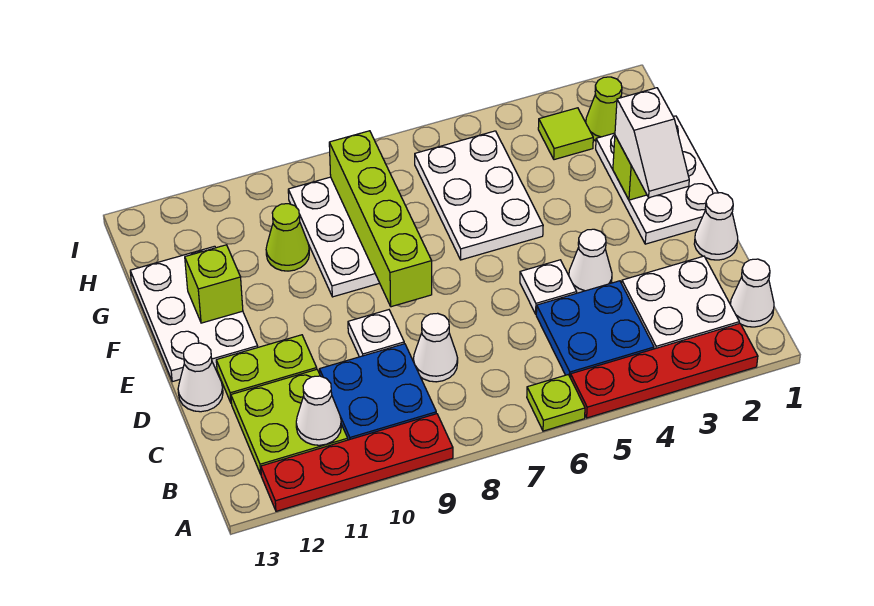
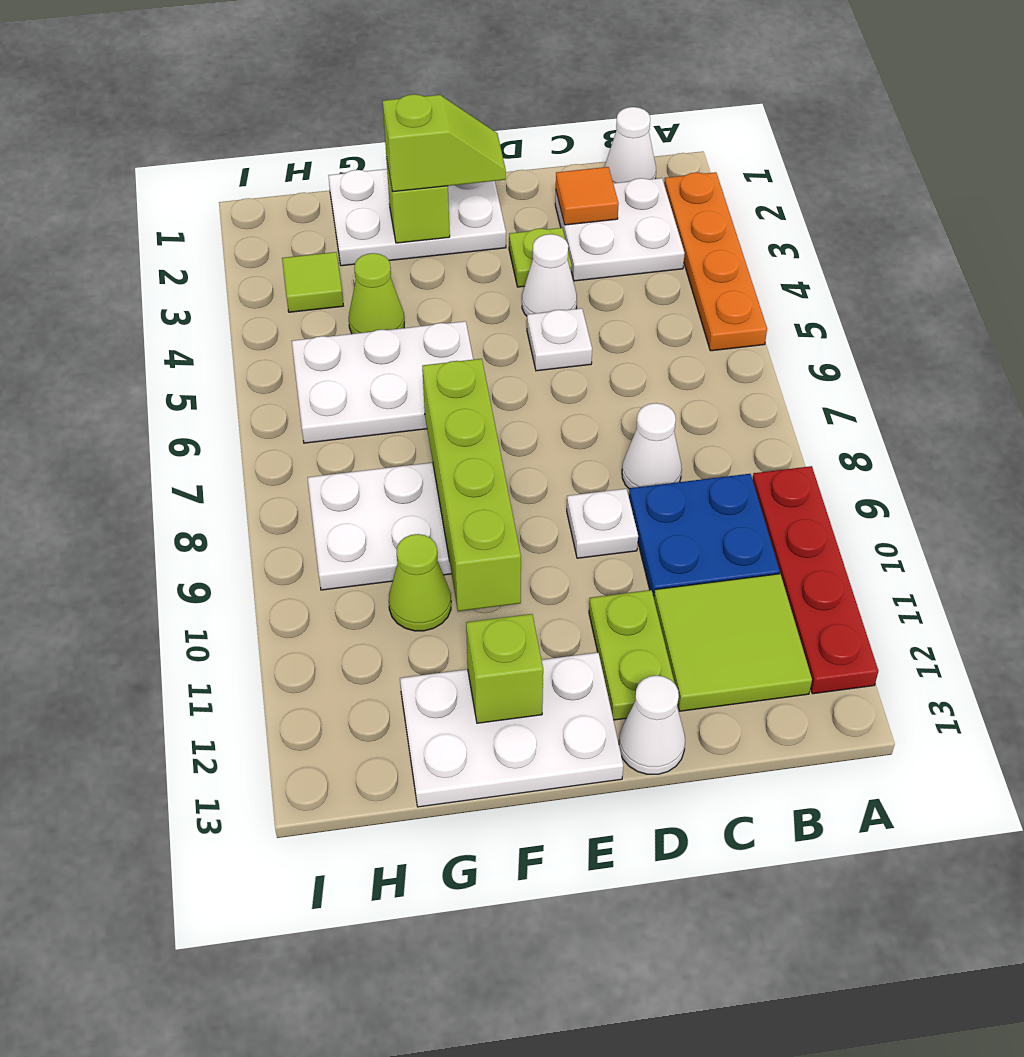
red 1x4 plate [571,323,758,418] -> orange 1x4 plate [664,172,767,351]
lime 1x1 plate [527,375,585,431] -> lime 1x1 plate moved to [509,228,572,287]
blue 2x2 plate [536,281,654,378] -> none
lime 2x2 plate [231,370,348,474] -> lime 2x2 tile [654,574,812,711]
white 1x1 cone [296,376,341,445] -> none
none -> orange 1x1 tile [556,167,619,225]
white 1x1 cone [694,193,738,260] -> none
white 1x2 slope [615,88,689,198] -> lime 1x2 slope [383,94,506,192]
lime 1x4 brick [329,131,432,307] -> lime 1x4 brick turned to [422,359,521,611]
lime 1x1 cone [586,77,622,141] -> lime 1x1 cone moved to [349,253,404,334]

